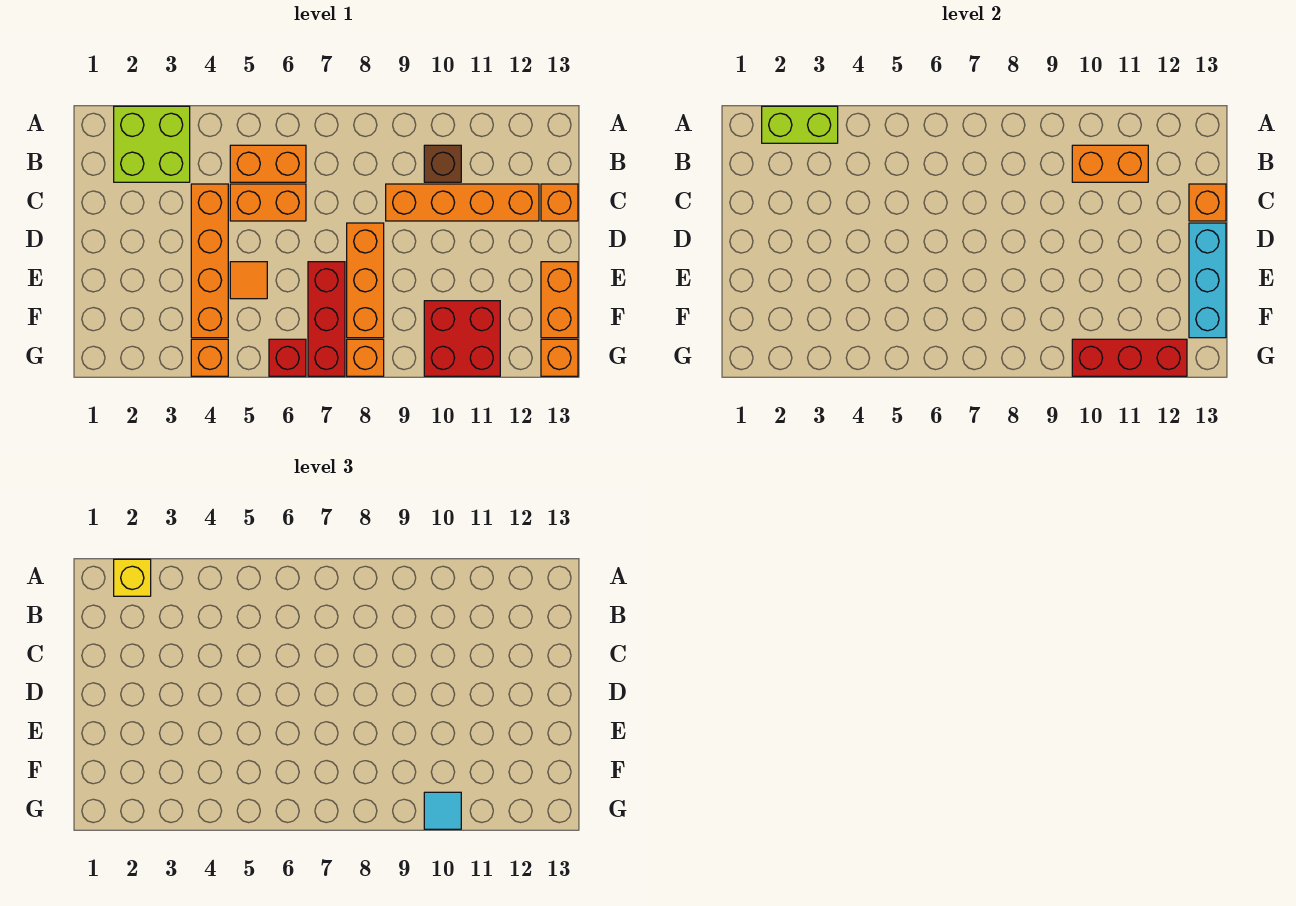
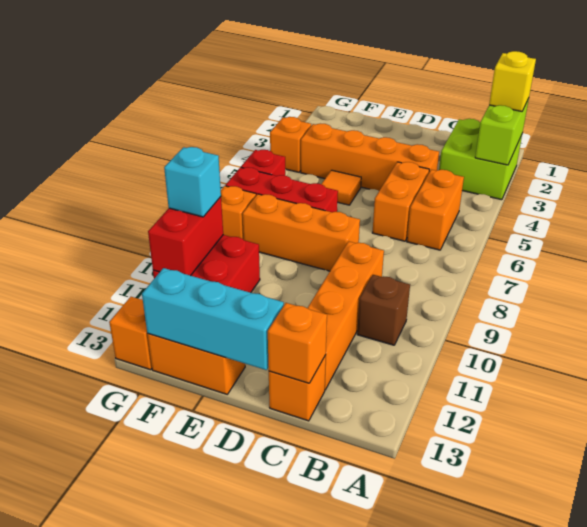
orange 1x2 brick [1072,145,1148,182] -> none
red 1x3 brick [1072,339,1187,376] -> red 1x2 brick [148,197,223,276]
cyan 1x1 tile [424,792,461,829] -> cyan 1x1 brick [164,147,221,217]

